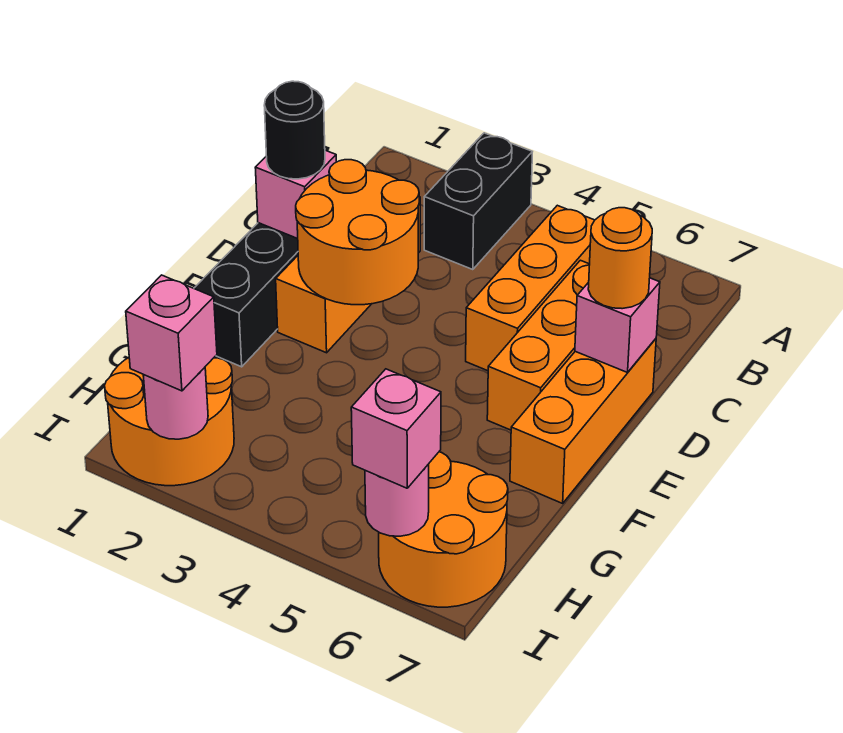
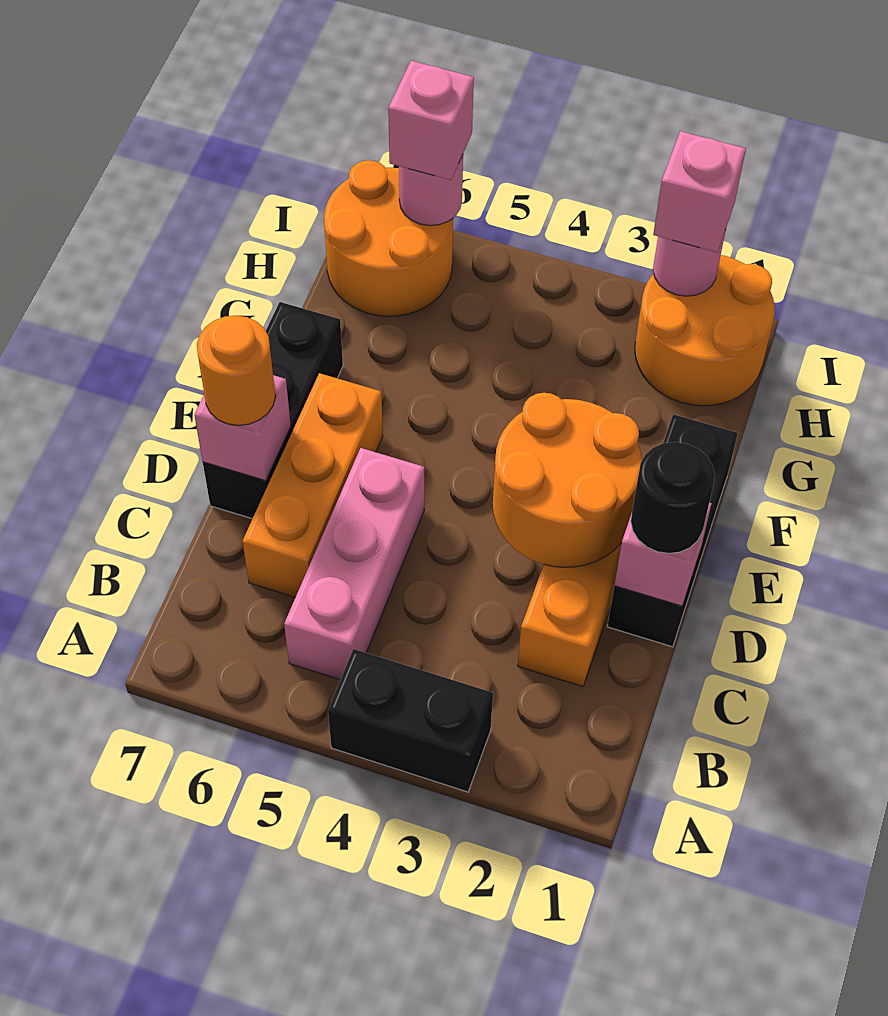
black 1x2 brick [424,133,532,270] -> black 1x2 brick turned to [328,649,493,792]
orange 1x3 brick [466,205,595,371] -> pink 1x3 brick [284,448,424,680]
orange 1x3 brick [510,339,656,503] -> black 1x3 brick [203,302,343,519]

